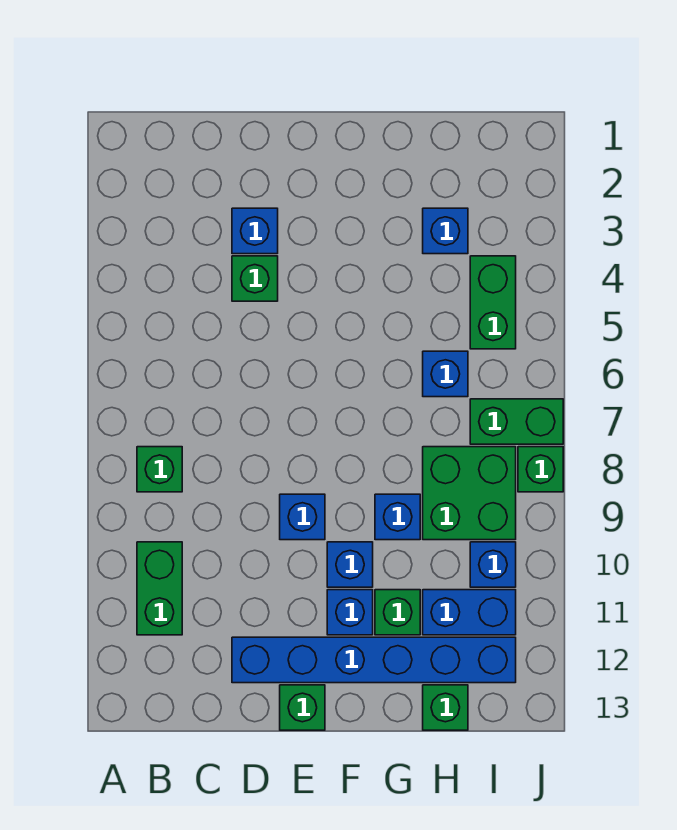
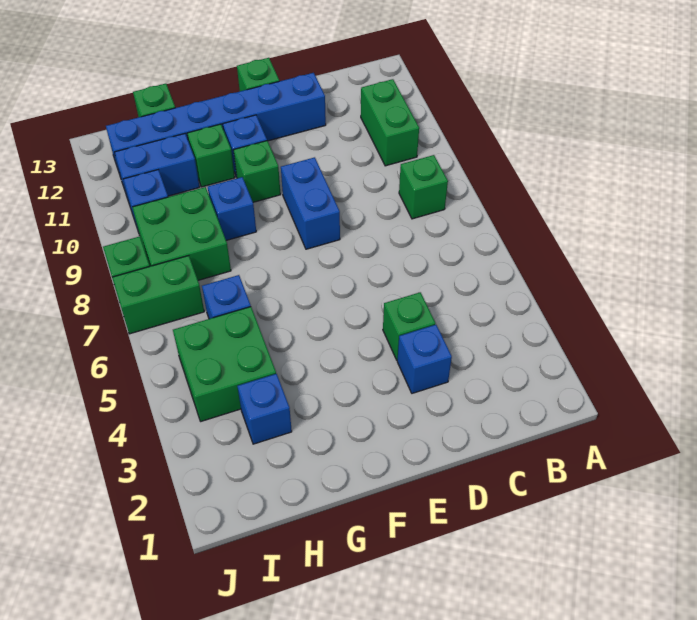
blue 1x1 brick [280,494,325,540] -> blue 1x2 brick [281,157,340,249]
blue 1x1 brick [327,542,373,587] -> green 1x1 brick [233,141,281,202]
green 1x2 brick [470,256,516,349] -> green 2x2 brick [173,307,276,421]

